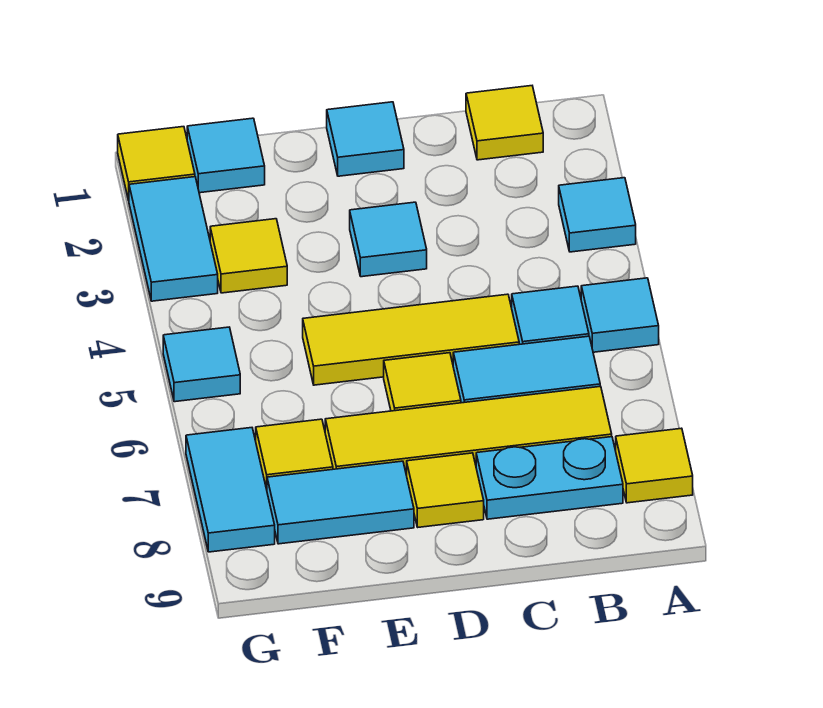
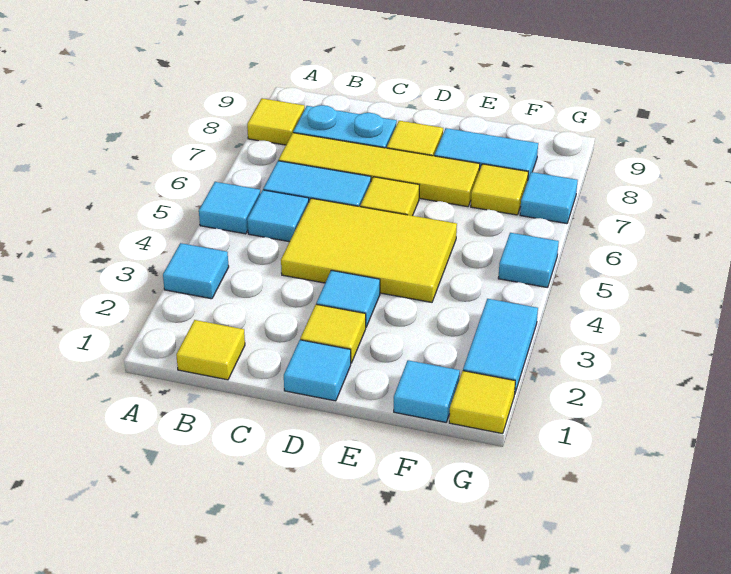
yellow 1x3 tile [303,294,519,385] -> yellow 2x3 tile [281,198,457,302]
yellow 1x1 tile [210,219,287,293] -> yellow 1x1 tile moved to [300,304,366,363]
cyan 1x2 tile [186,428,275,552] -> cyan 1x1 tile [520,172,578,224]

